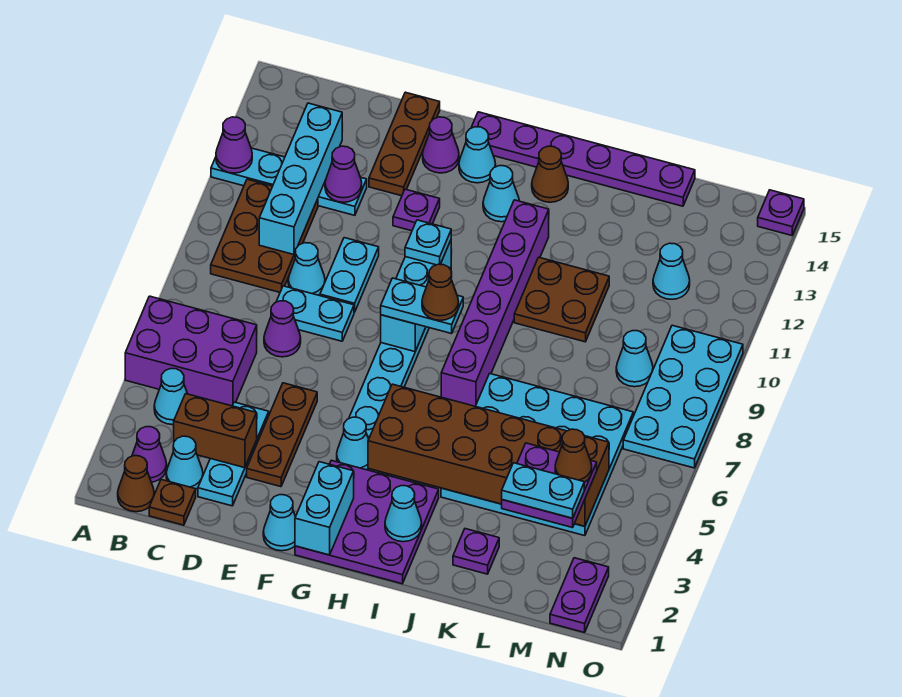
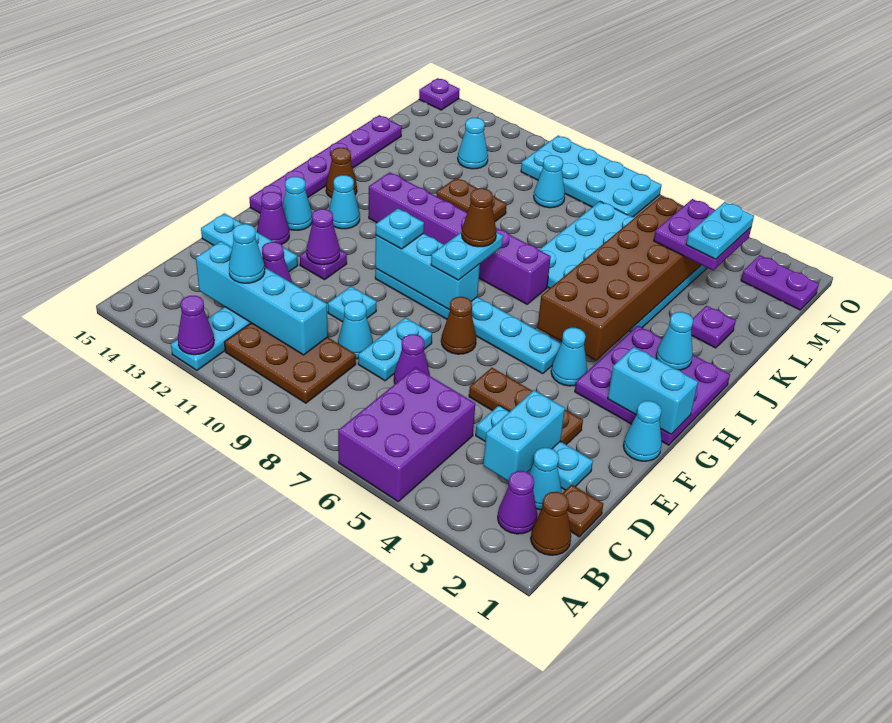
cyan 1x1 cone [154,369,187,425] -> cyan 1x1 cone moved to [229,224,265,283]
brown 1x2 brick [174,394,257,468] -> cyan 1x2 brick [483,390,565,481]
cyan 1x2 plate [320,238,379,312] -> cyan 1x1 plate [328,286,377,322]
brown 1x3 plate [369,92,440,196] -> cyan 1x3 plate [201,213,298,272]
none -> purple 1x1 cone [307,209,340,265]
brown 2x2 plate [514,257,609,342] -> brown 1x2 plate [437,178,507,222]
brown 1x1 cone [555,429,592,482] -> brown 1x1 cone moved to [441,297,476,354]

